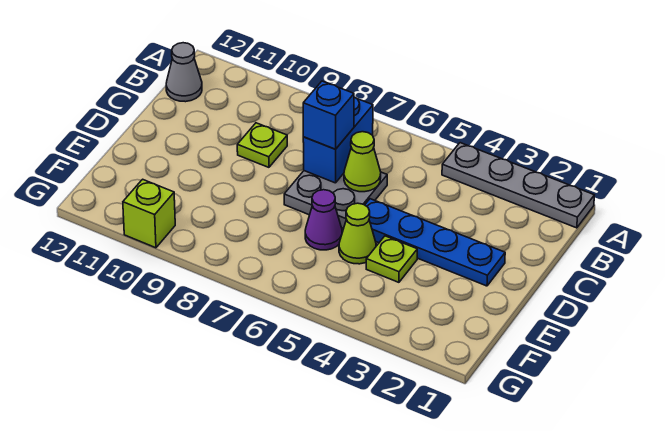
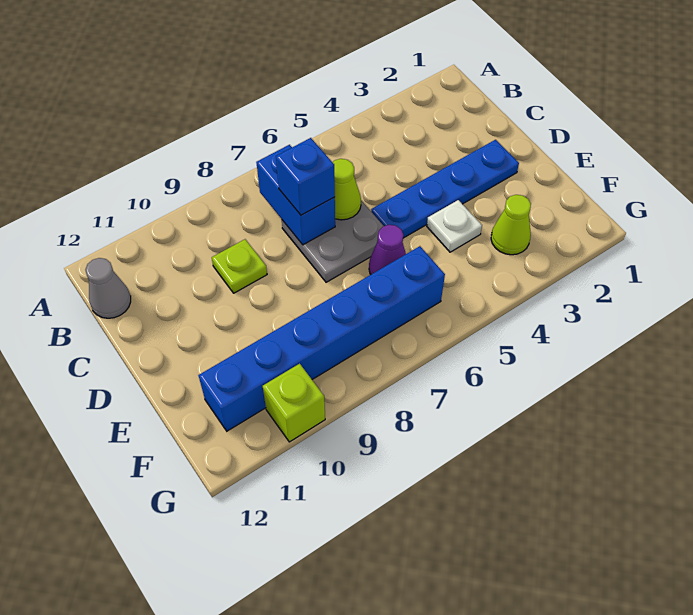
grey 1x4 plate [442,143,594,228] -> none
lime 1x1 plate [366,236,417,282] -> white 1x1 plate [427,200,482,252]
lime 1x1 cone [339,203,376,264] -> lime 1x1 cone moved to [491,195,531,255]
none -> blue 1x6 brick [199,246,445,431]

